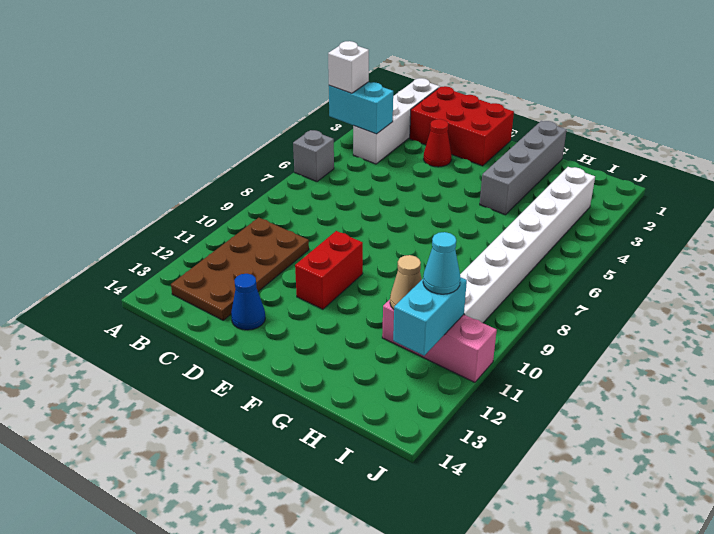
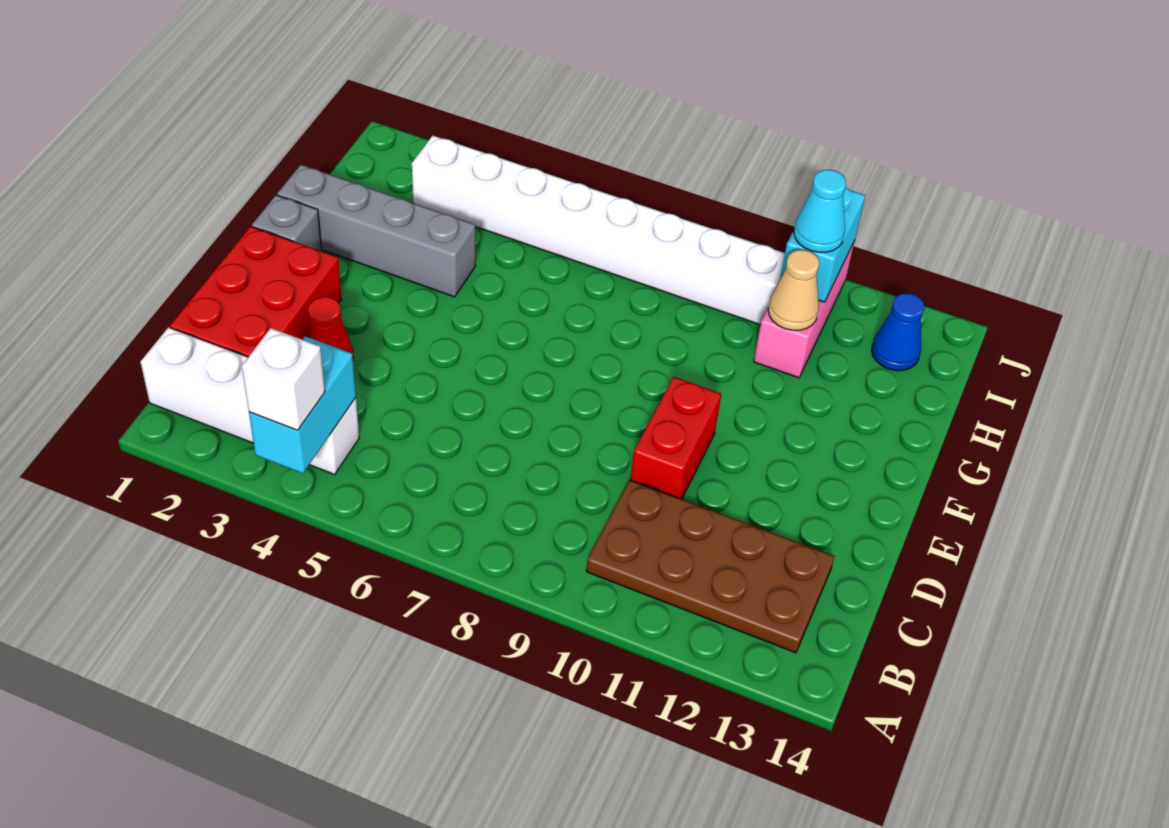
grey 1x1 brick [293,130,334,182] -> grey 1x1 brick moved to [252,195,322,251]
blue 1x1 cone [231,274,265,330] -> blue 1x1 cone moved to [872,293,924,371]
red 1x2 brick [295,231,363,309] -> red 1x2 brick turned to [631,377,721,499]
cyan 1x2 brick [393,277,467,356] -> cyan 1x2 brick turned to [780,187,865,302]

